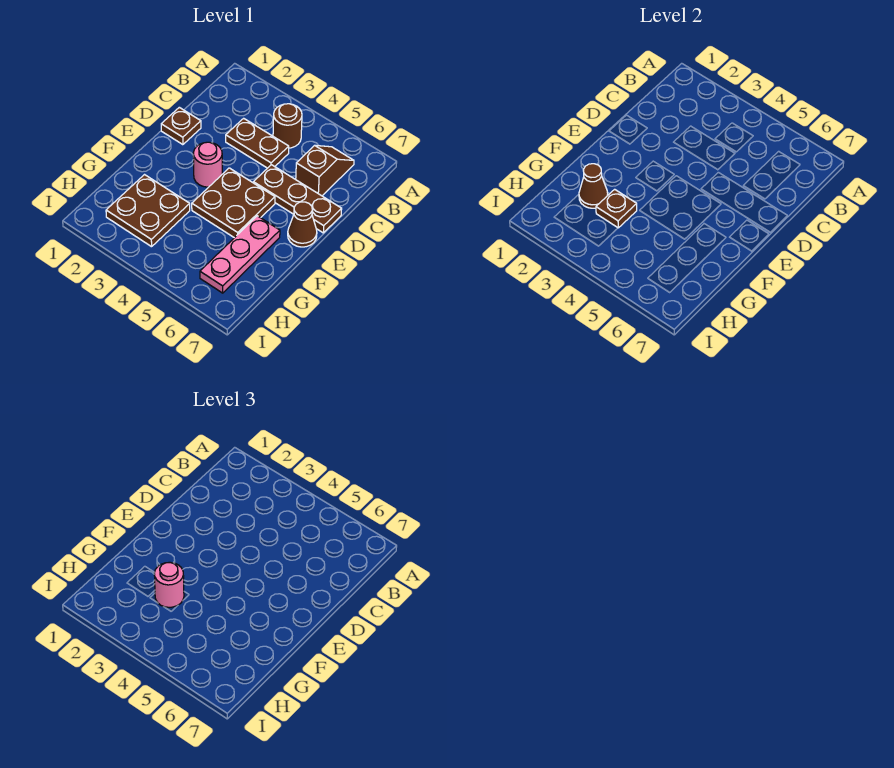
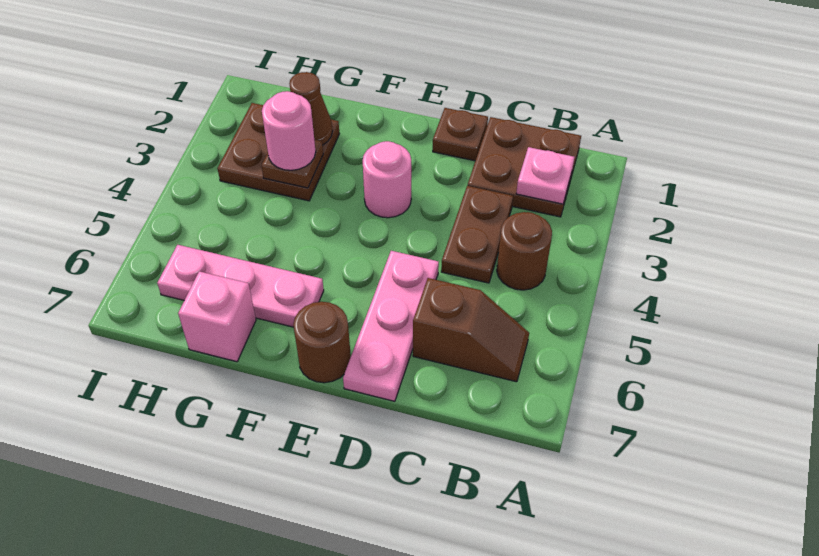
none -> pink 1x1 plate [516,147,574,204]
brown 1x3 plate [253,165,342,233] -> pink 1x3 plate [343,251,439,401]
brown 2x2 plate [192,168,275,238] -> brown 2x2 plate moved to [468,117,581,217]
brown 1x1 cone [288,202,317,247] -> brown 1x1 round brick [293,302,351,383]
none -> pink 1x1 brick [178,271,256,362]

